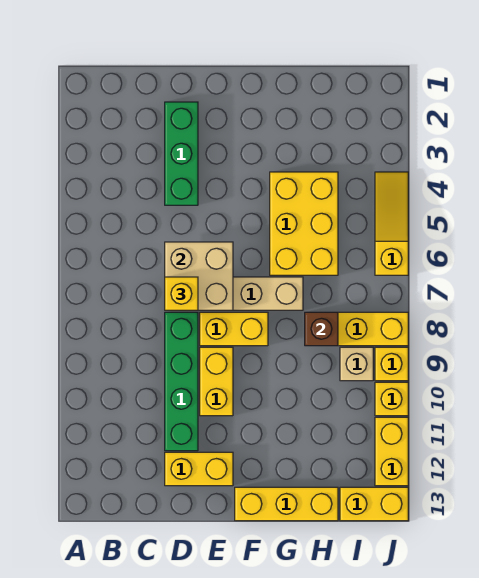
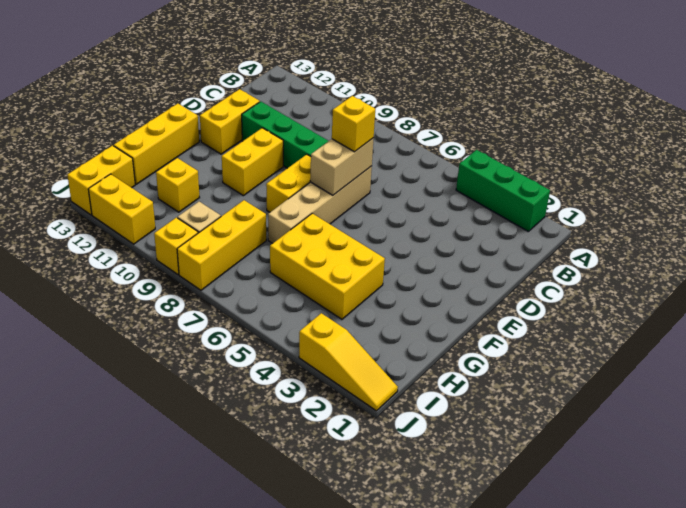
green 1x3 brick [165,102,198,205] -> green 1x3 brick moved to [456,150,550,231]
tan 2x2 brick [165,242,233,310] -> tan 1x2 brick [310,138,374,195]
yellow 1x2 brick [200,347,233,416] -> yellow 1x2 brick turned to [222,128,283,196]
brown 1x1 brick [305,312,338,346] -> none
yellow 1x3 slope [375,172,408,275] -> yellow 1x3 slope moved to [299,313,398,411]
yellow 1x1 brick [375,382,408,416] -> yellow 1x1 brick moved to [156,158,200,212]

